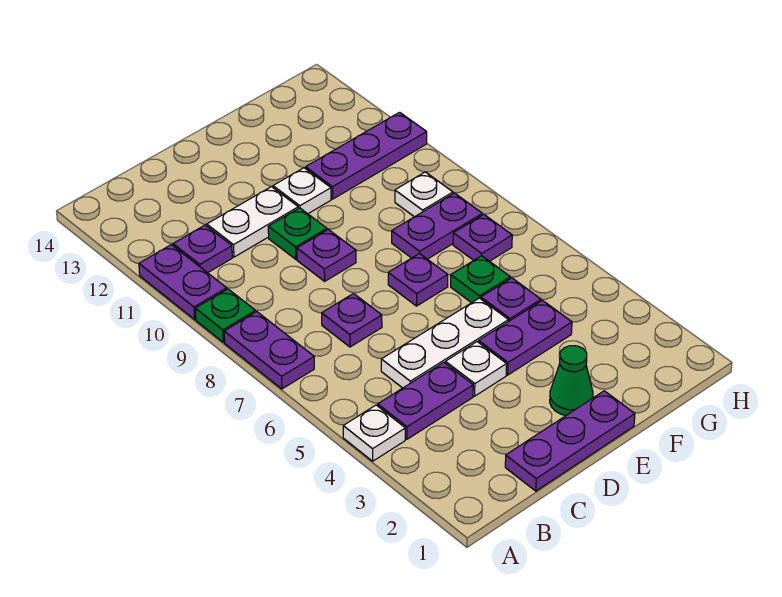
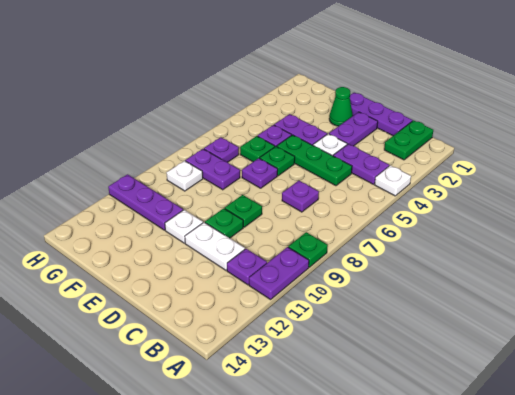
purple 1x2 plate [224,312,314,389] -> purple 1x2 plate moved to [329,112,378,146]
none -> green 1x2 plate [384,120,433,160]
white 1x3 plate [381,298,509,388] -> green 1x3 plate [277,135,352,186]
purple 1x1 plate [297,229,356,281] -> green 1x1 plate [225,195,262,227]
none -> green 1x1 plate [260,146,295,176]

